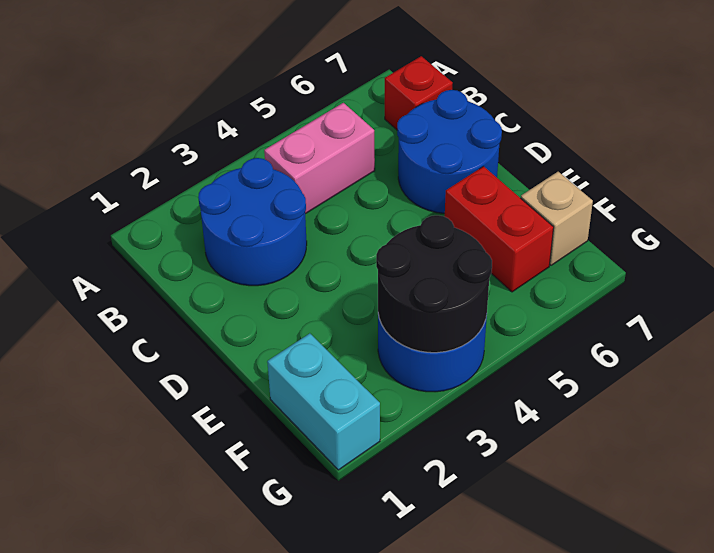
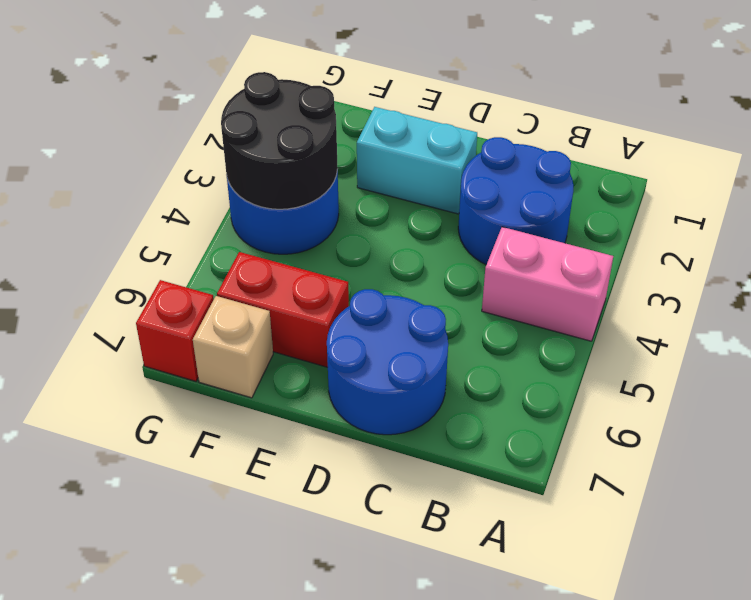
pink 1x2 brick [264,103,375,214] -> pink 1x2 brick turned to [482,227,613,341]
red 1x1 brick [385,56,453,130] -> red 1x1 brick moved to [136,280,214,381]
cyan 1x2 brick [267,333,380,470] -> cyan 1x2 brick moved to [357,107,477,214]

